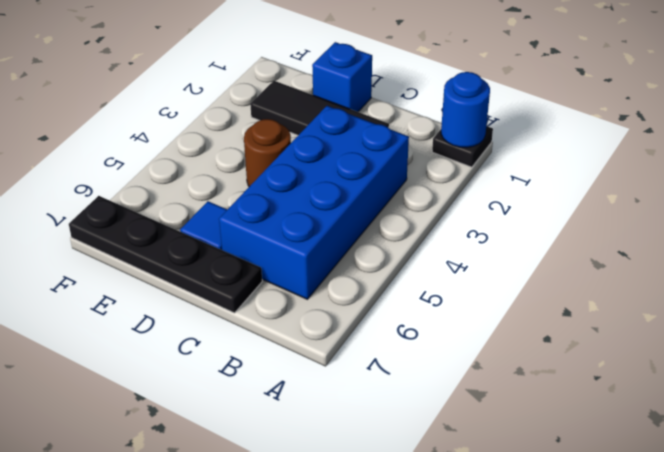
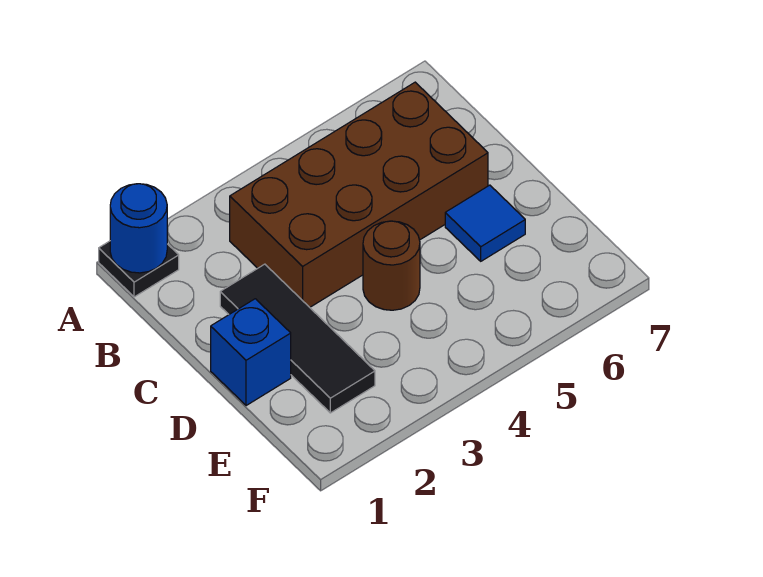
blue 2x4 brick [219,106,409,299] -> brown 2x4 brick [230,82,488,307]
black 1x4 plate [69,196,262,313] -> none

